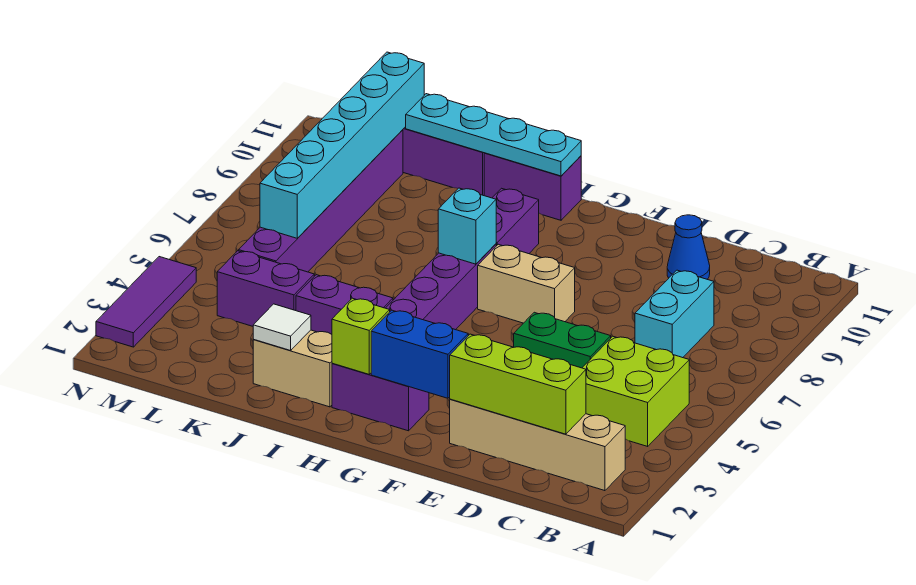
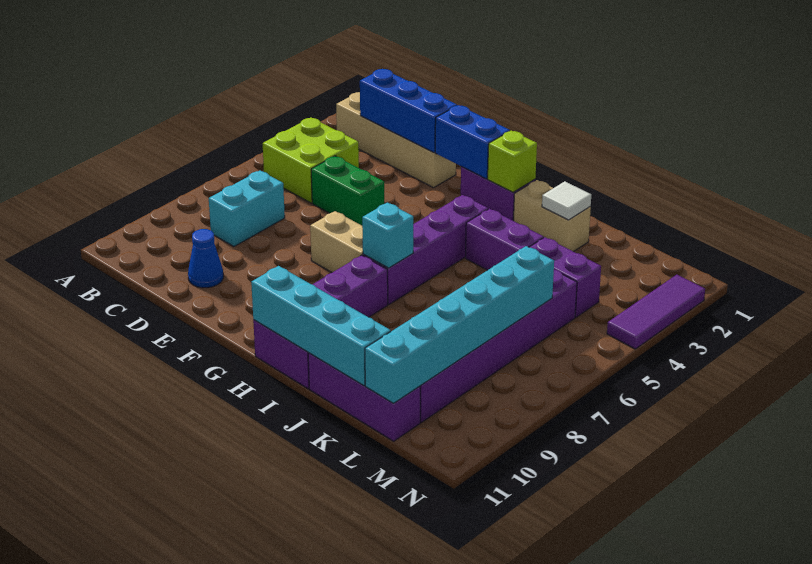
lime 1x3 brick [450,334,586,434] -> blue 1x3 brick [360,69,457,153]
cyan 1x4 plate [406,94,581,176] -> cyan 1x4 brick [251,266,391,385]

